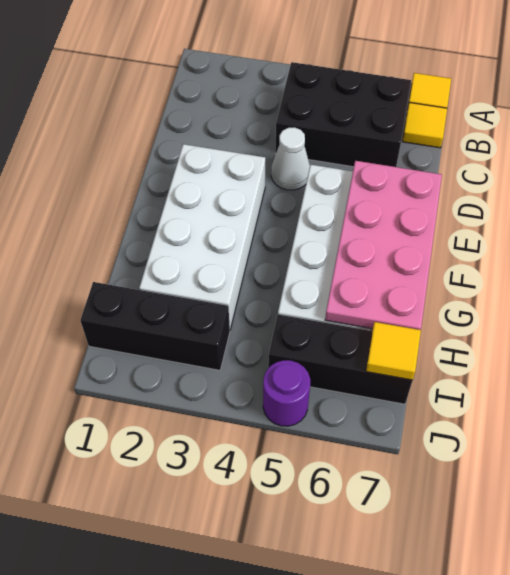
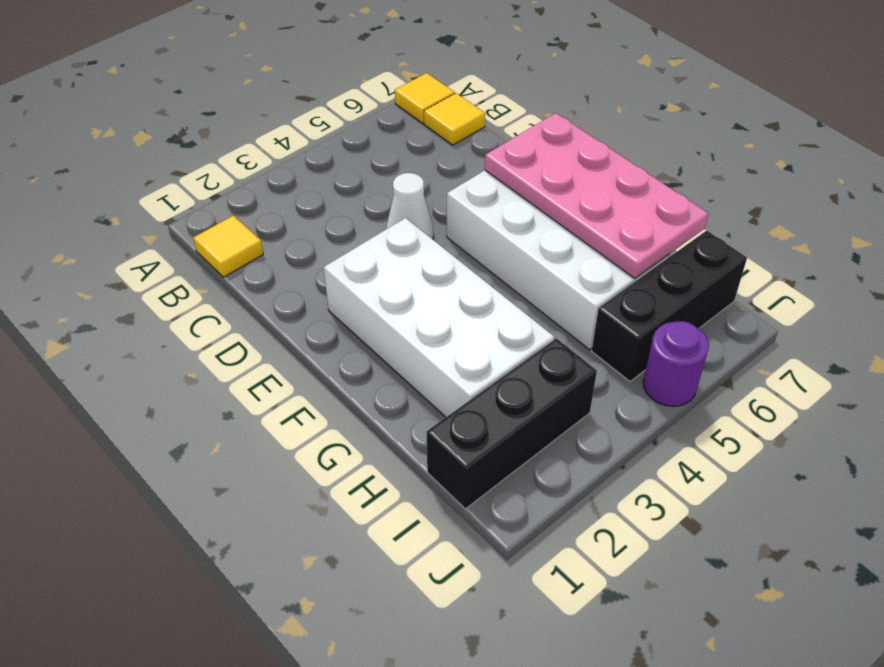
black 2x3 brick [275,62,411,167] -> none
yellow 1x1 tile [366,322,421,380] -> yellow 1x1 tile moved to [193,216,263,277]

